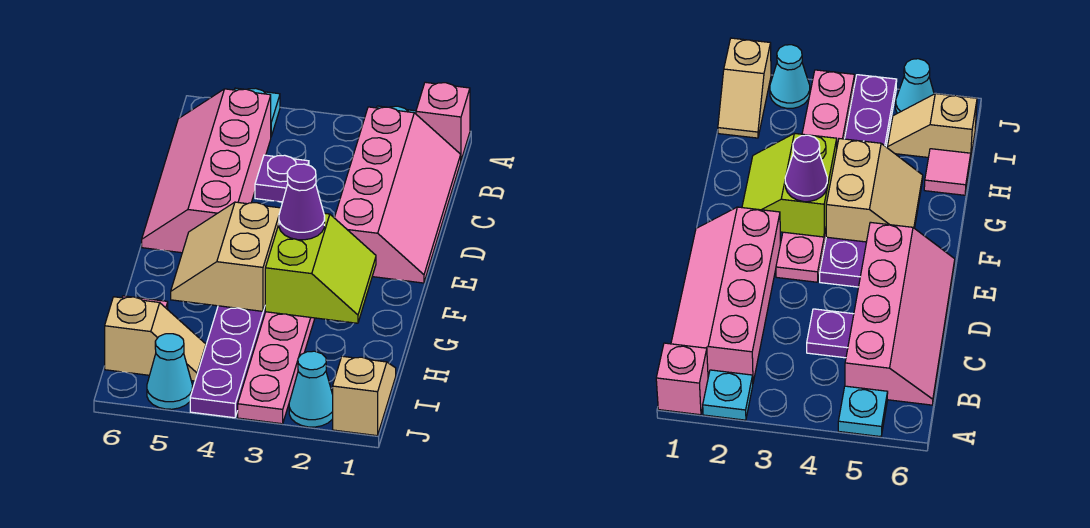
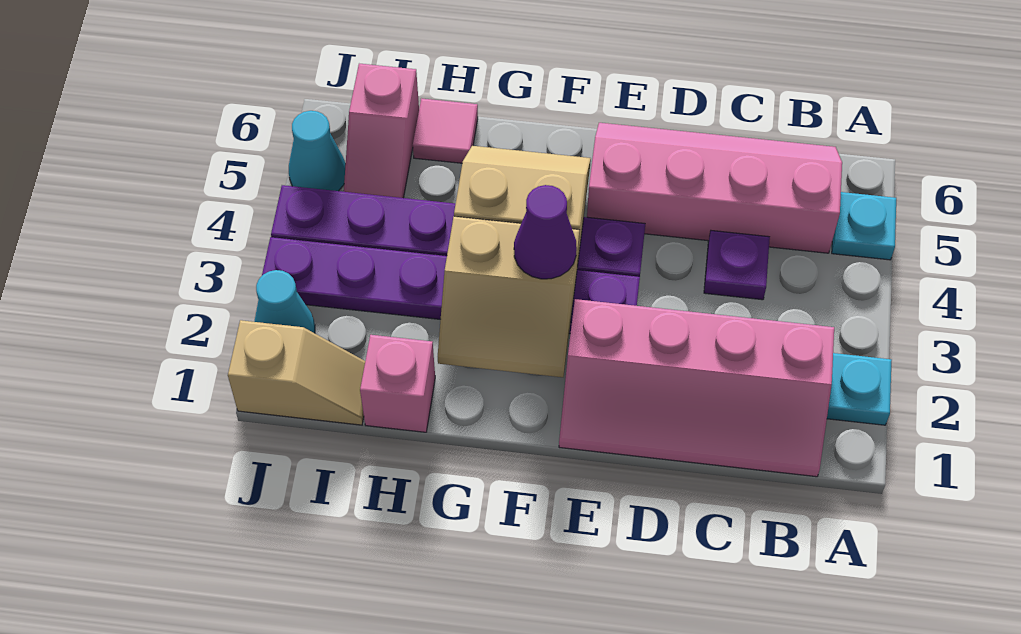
pink 1x1 brick [416,82,470,160] -> pink 1x1 brick moved to [360,335,435,432]
pink 1x6 plate [238,312,315,424] -> purple 1x6 plate [262,237,640,334]
lime 2x2 slope [265,213,376,323] -> tan 2x2 slope [438,216,579,377]
tan 1x2 slope [105,297,206,381] -> pink 1x2 slope [344,64,419,198]

